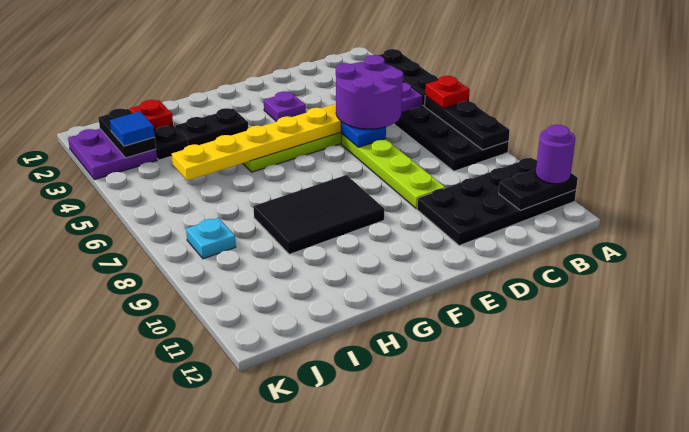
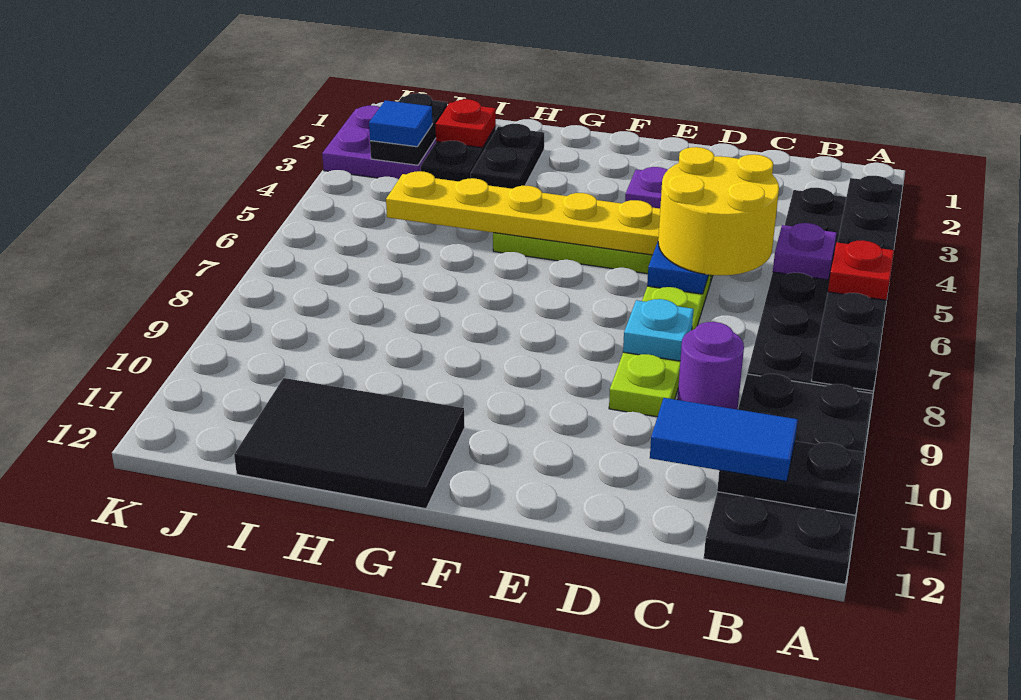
black 2x4 plate [417,158,576,246] -> black 2x4 plate turned to [704,374,873,584]
purple 1x1 round brick [536,125,575,184] -> purple 1x1 round brick moved to [677,322,744,409]
none -> blue 1x2 tile [650,398,798,481]
purple 2x2 round brick [336,55,403,129] -> yellow 2x2 round brick [658,147,779,275]
black 2x3 tile [253,175,384,254] -> black 2x3 tile moved to [234,378,465,509]
black 1x2 plate [175,108,248,146] -> black 1x2 plate turned to [471,124,544,189]
cyan 1x1 plate [186,218,236,259] -> cyan 1x1 plate moved to [623,299,694,361]

